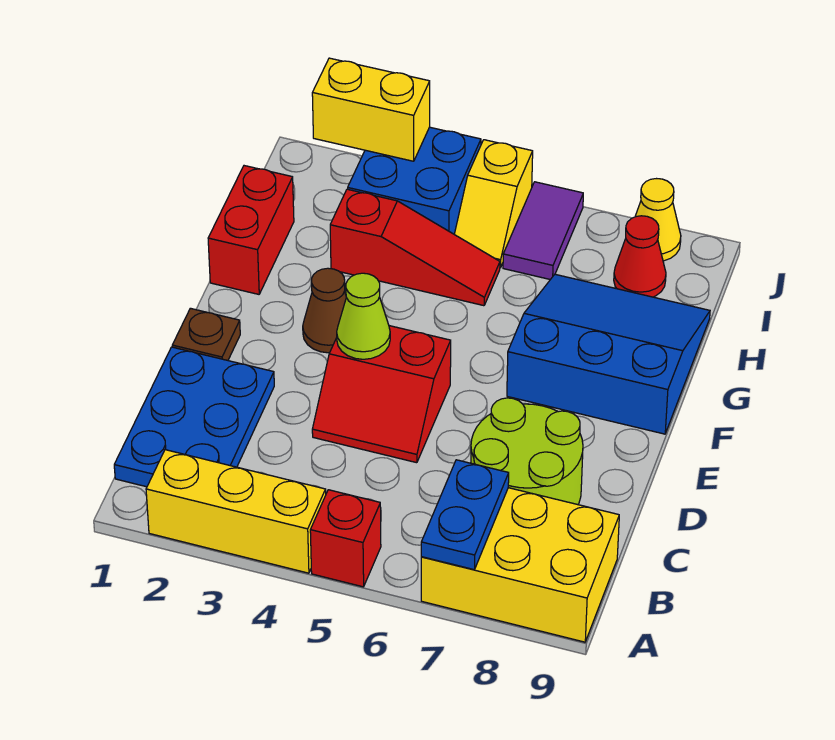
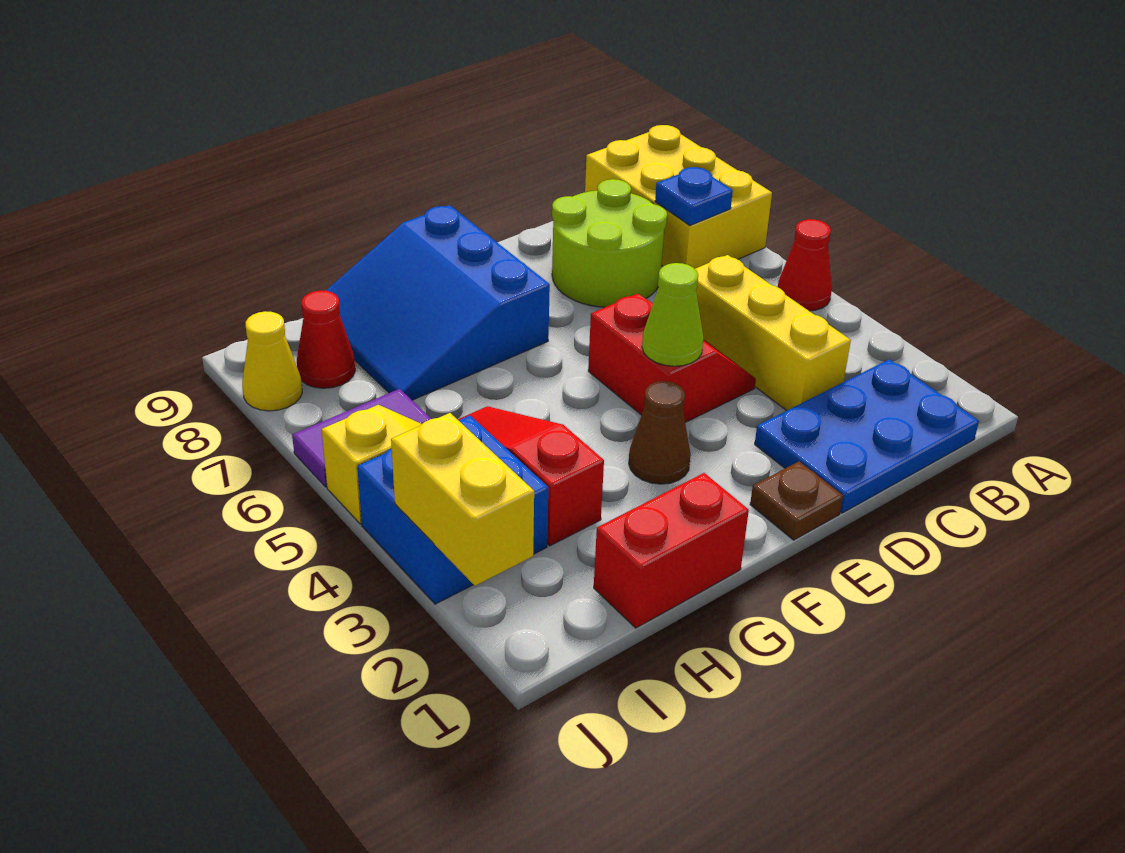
yellow 1x3 brick [146,450,326,573] -> yellow 1x3 brick moved to [695,255,851,410]
red 1x1 brick [310,490,381,587] -> red 1x1 cone [778,219,832,311]
blue 1x2 plate [421,460,509,570] -> blue 1x1 plate [655,167,733,225]

